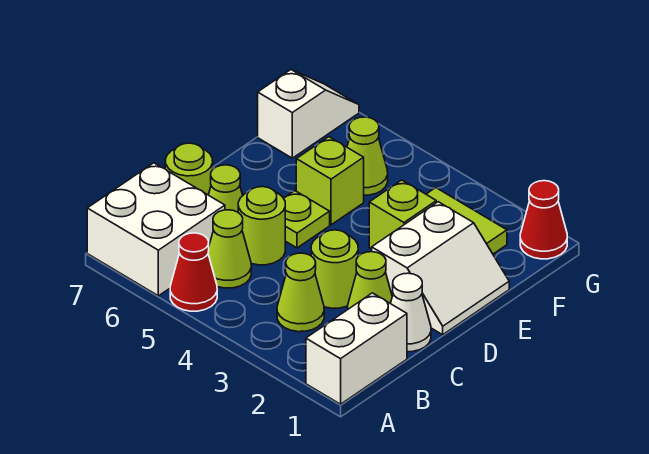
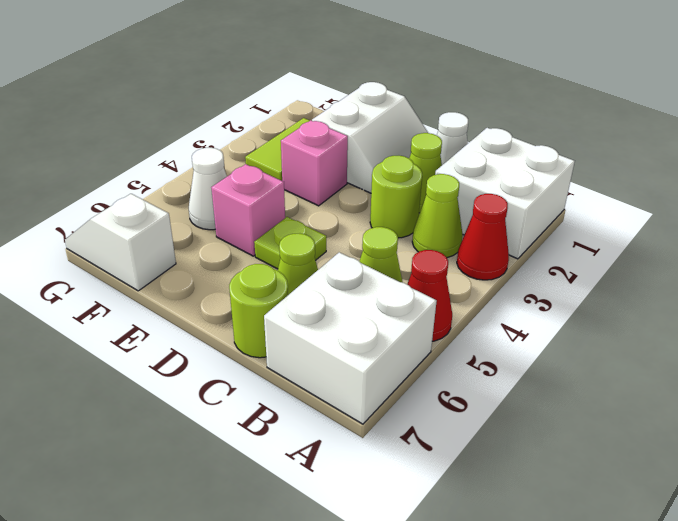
white 1x2 brick [306,293,407,404] -> white 2x2 brick [435,128,575,259]
lime 1x1 round brick [238,187,285,265] -> none
white 2x2 slope [372,202,509,335] -> white 2x2 slope turned to [312,82,428,193]
lime 1x1 brick [369,180,436,249] -> pink 1x1 brick [281,121,348,206]
lime 1x1 brick [296,137,364,225] -> pink 1x1 brick [211,164,285,256]
lime 1x1 cone [347,117,388,195] -> white 1x1 cone [189,148,227,230]
red 1x1 cone [520,181,567,259] -> red 1x1 cone moved to [457,194,509,280]

